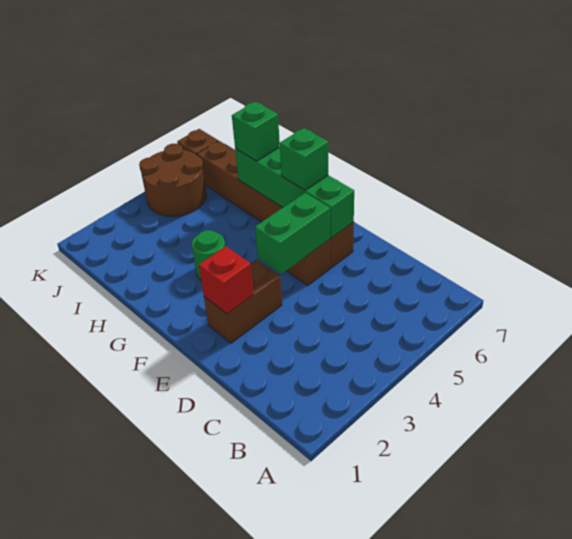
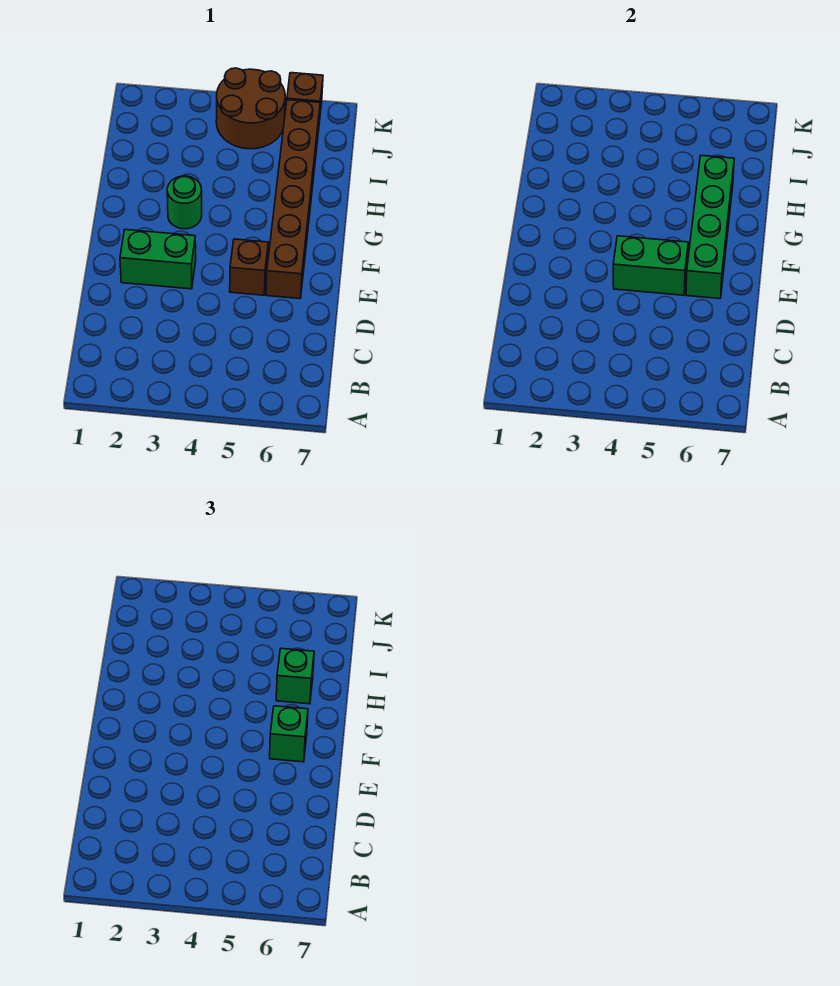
brown 1x2 brick [204,259,282,343] -> green 1x2 brick [120,230,196,289]
red 1x1 brick [199,246,254,314] -> none

